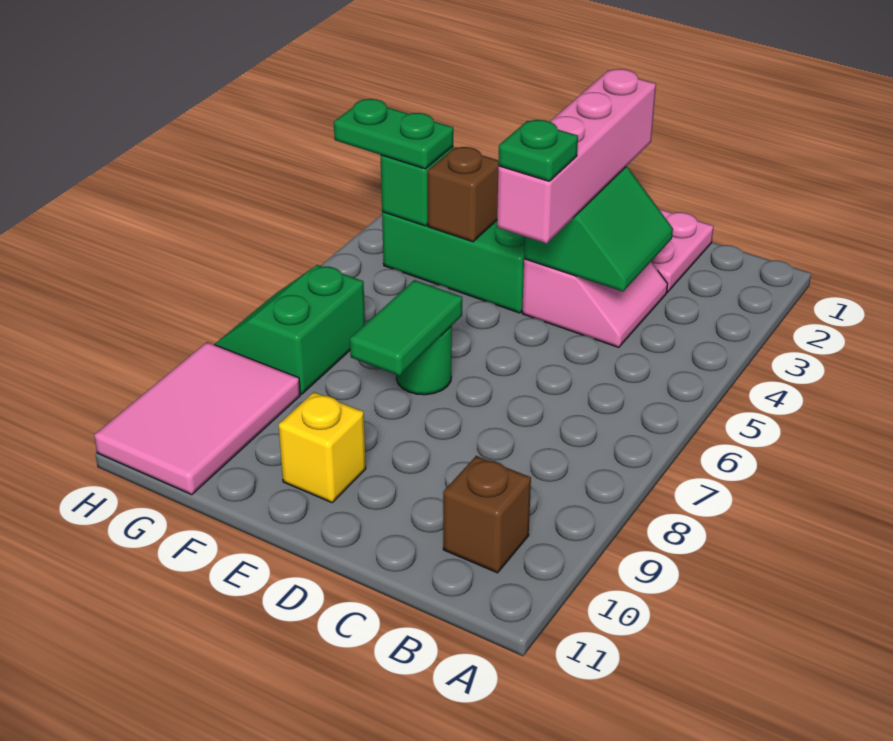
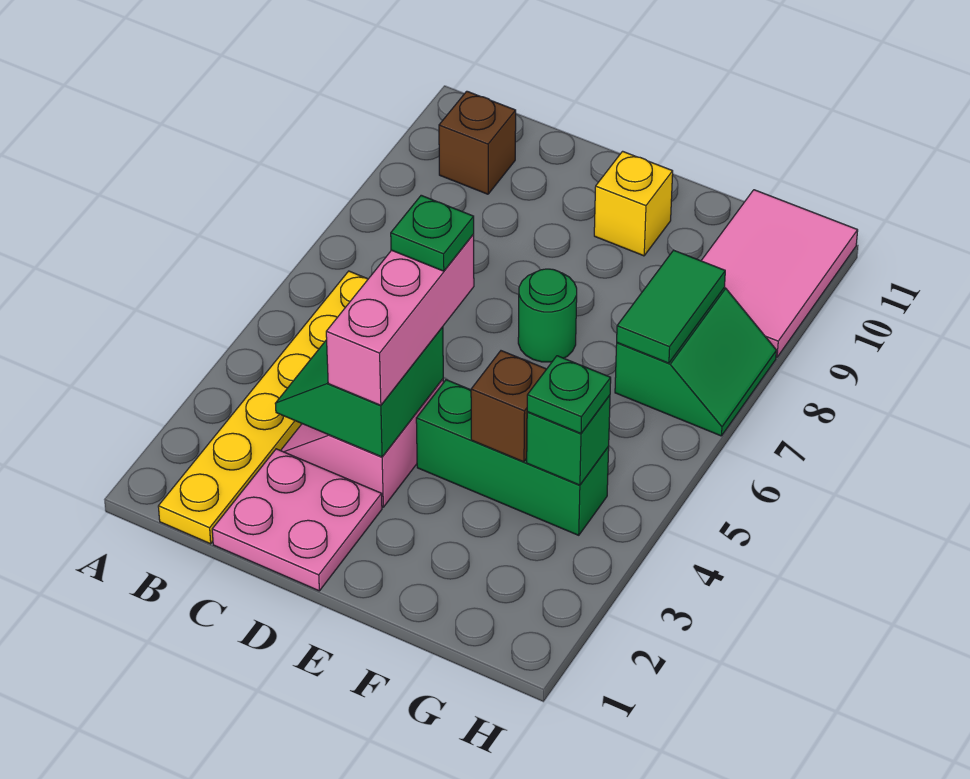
none -> yellow 1x6 plate [158,271,368,544]
pink 1x4 brick [497,69,656,244] -> pink 1x3 brick [326,235,474,405]
green 1x2 tile [350,280,462,376] -> green 1x2 tile moved to [617,250,725,363]
green 1x2 plate [334,99,453,169] -> green 1x1 plate [527,356,611,433]

